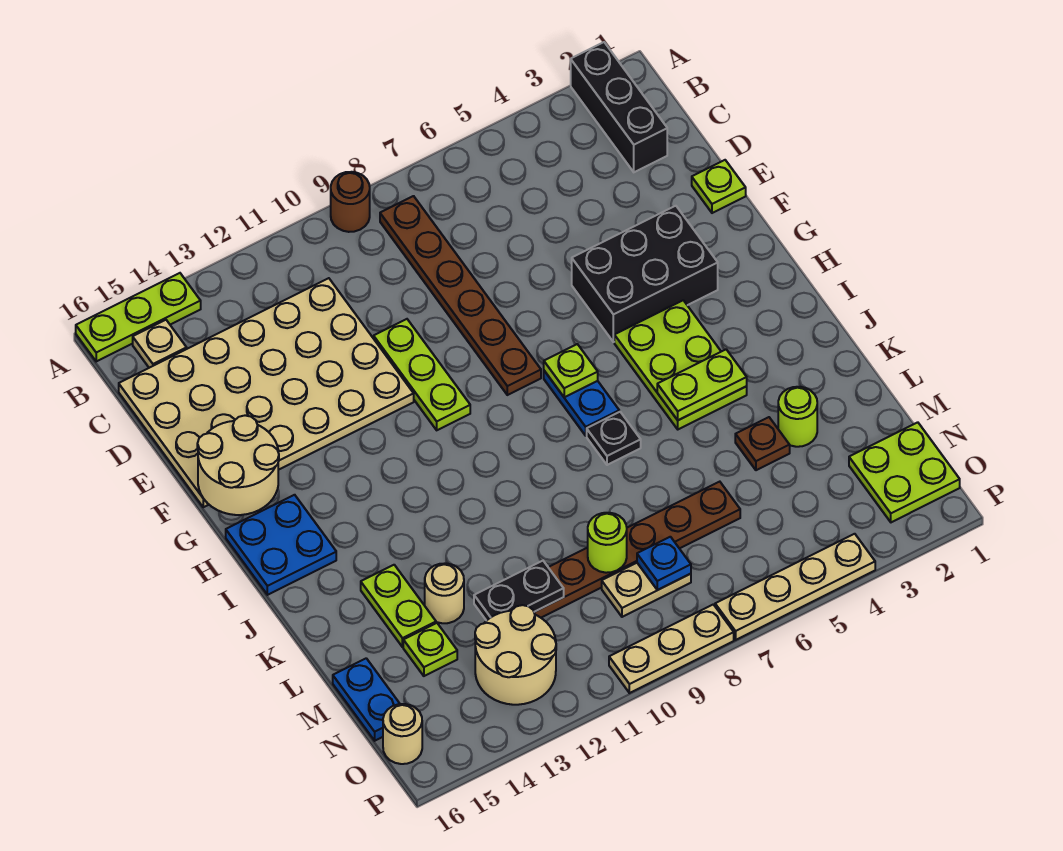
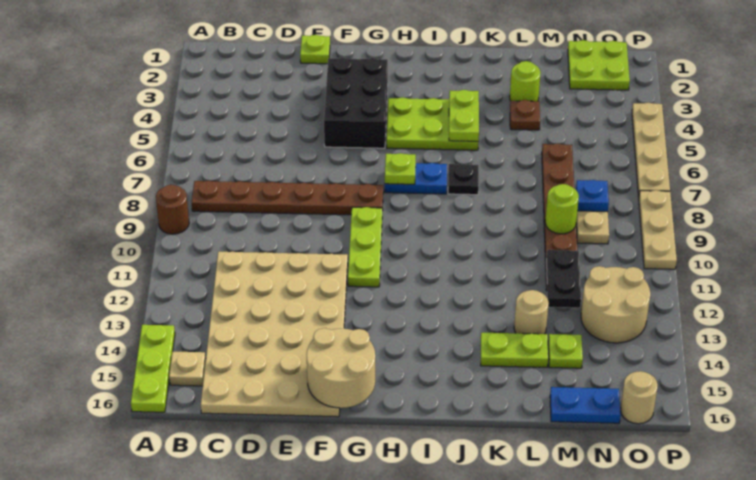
black 1x3 brick [571,42,667,172] -> none
lime 1x3 plate [374,319,470,430] -> lime 1x3 plate turned to [348,207,382,287]
blue 2x2 plate [226,495,336,595] -> none

